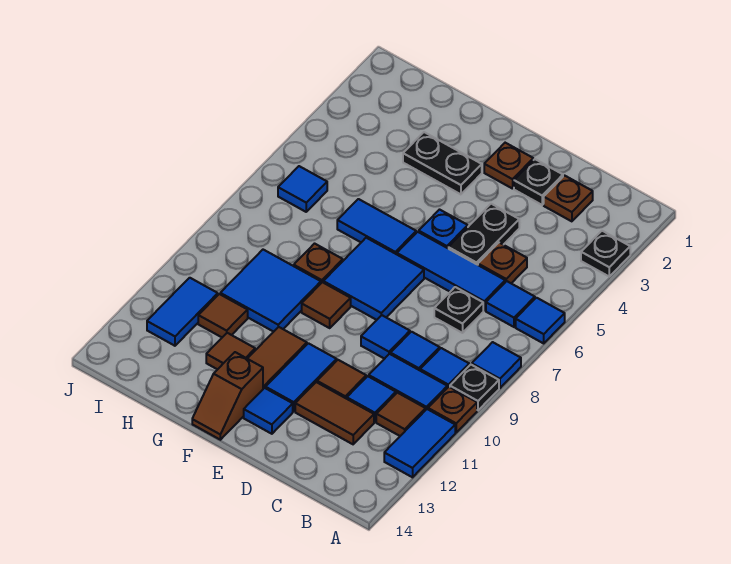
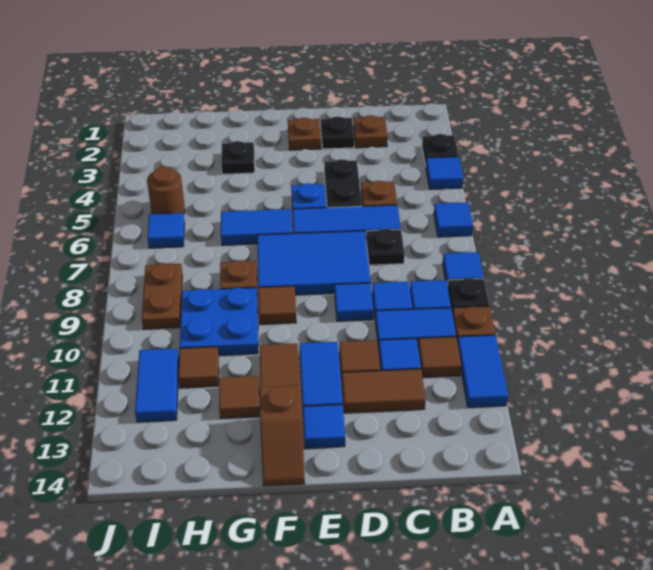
blue 1x1 tile [486,281,535,327] -> blue 1x1 tile moved to [426,157,463,189]
blue 2x2 tile [323,238,424,320] -> blue 2x3 tile [257,231,371,295]
black 1x2 plate [403,132,482,194] -> black 1x1 plate [221,141,255,174]
blue 2x2 tile [220,250,321,332] -> blue 2x2 plate [180,288,258,355]
none -> brown 1x1 round brick [147,167,185,215]
none -> brown 1x2 plate [142,263,182,329]

